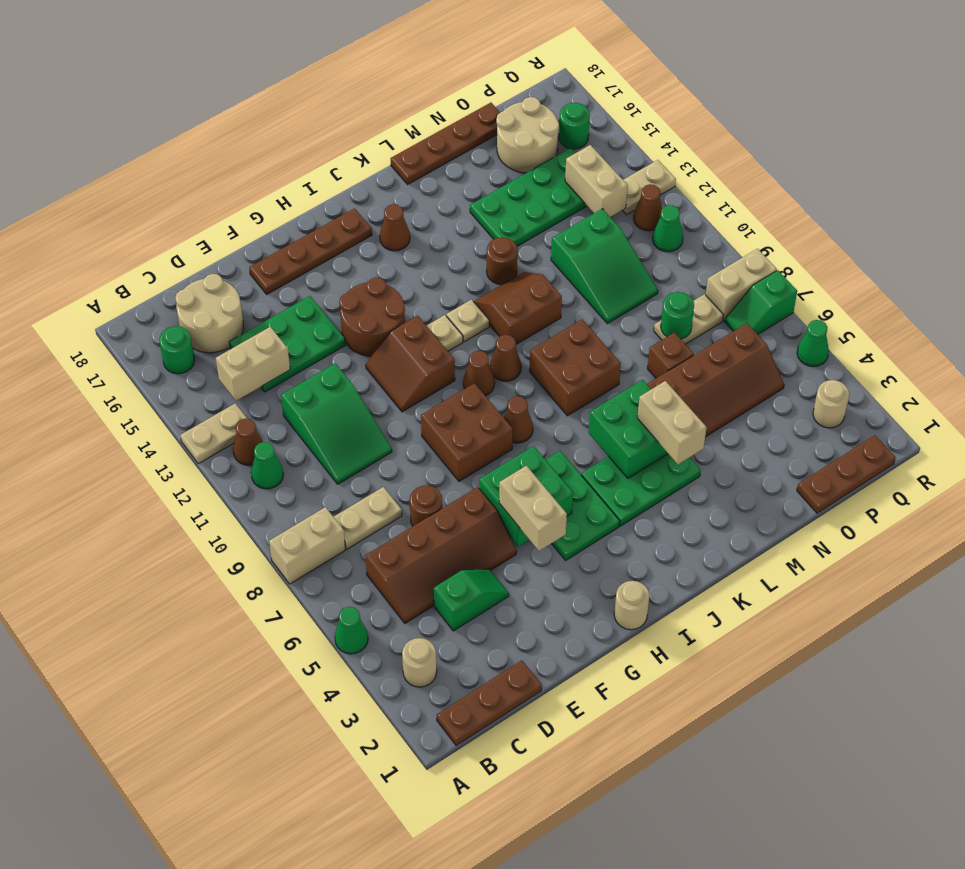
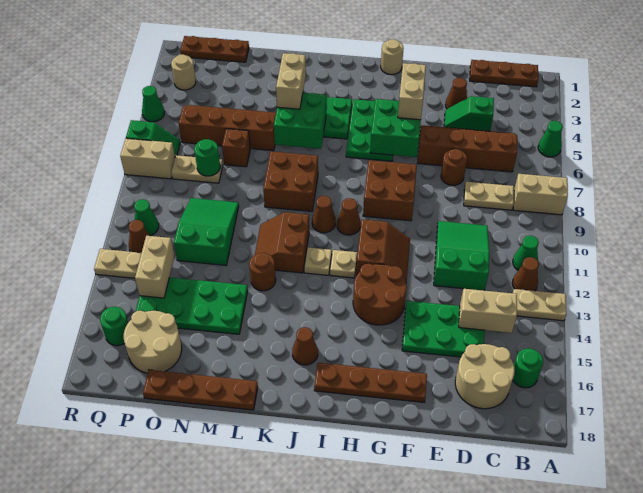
tan 1x1 round brick [402,638,437,687] -> none
brown 1x1 cone [504,396,533,443] -> brown 1x1 cone moved to [446,78,467,109]
brown 2x2 slope [473,272,562,344] -> brown 2x2 slope turned to [255,212,309,273]

